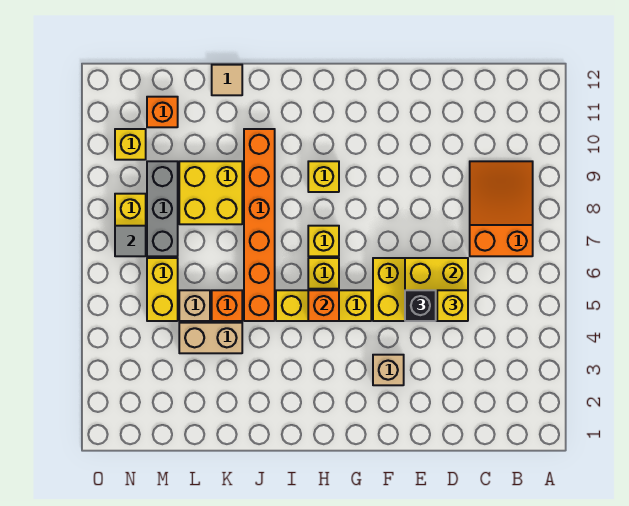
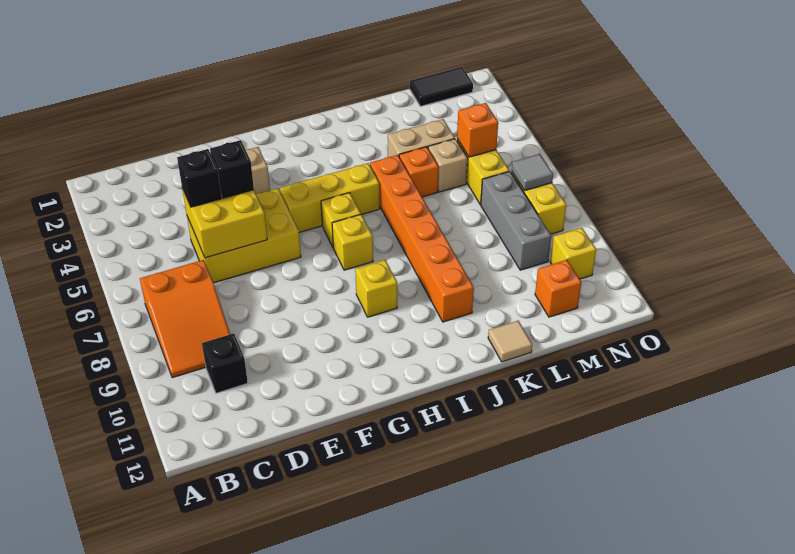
none -> black 1x1 brick [202,333,248,393]
yellow 1x1 brick [437,290,468,321] -> black 1x1 brick [177,149,222,207]
orange 1x1 brick [308,290,339,321] -> orange 1x1 brick moved to [457,103,498,157]
yellow 2x2 brick [179,161,242,224] -> none
none -> black 1x2 tile [410,67,473,106]

